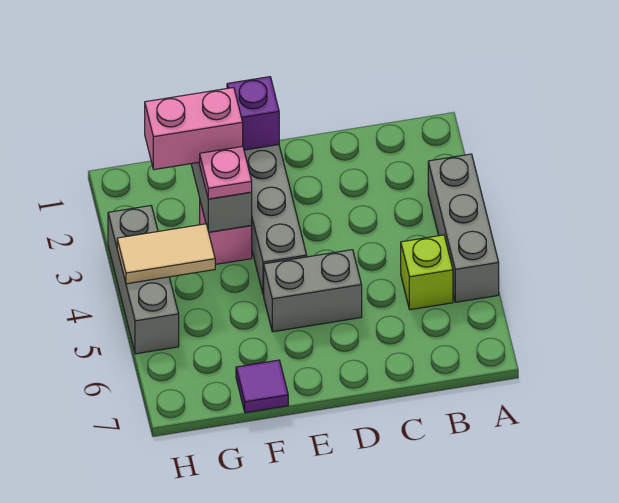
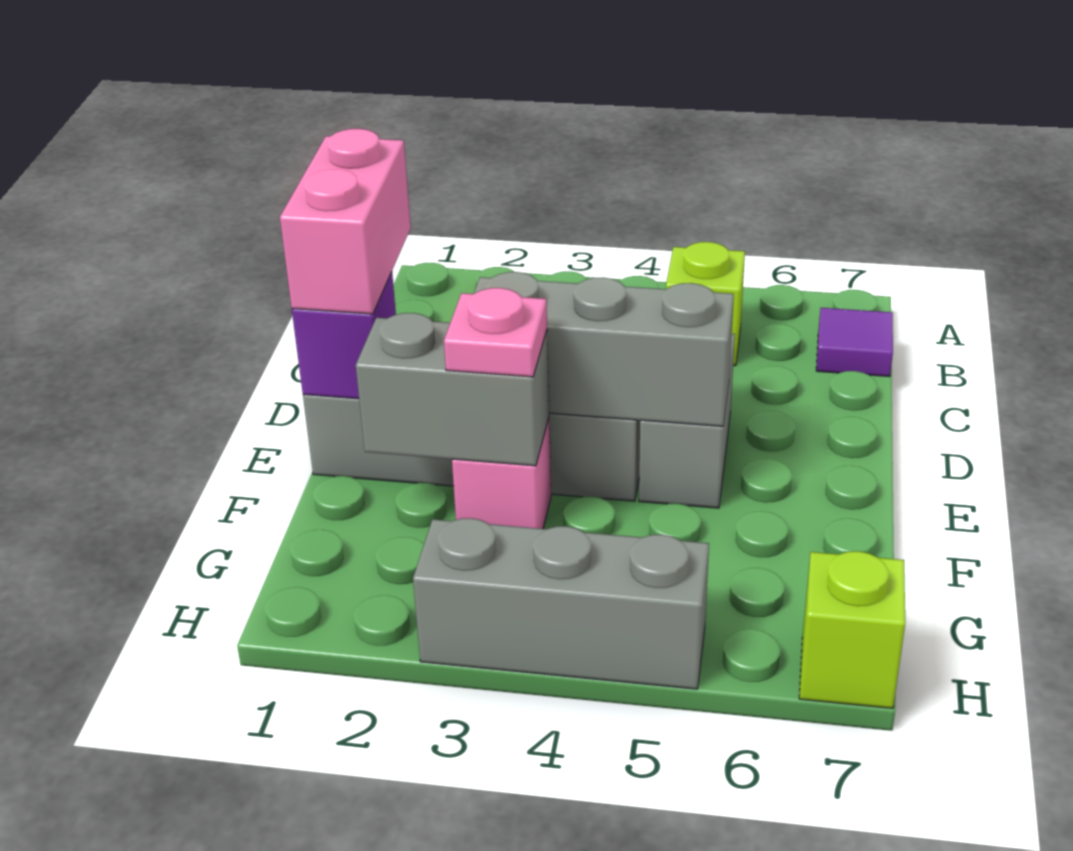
grey 1x3 brick [428,154,499,302] -> grey 1x3 brick moved to [474,272,734,426]
pink 1x2 brick [145,87,243,170] -> pink 1x2 brick moved to [280,129,411,314]
purple 1x1 tile [236,360,288,413] -> purple 1x1 tile moved to [816,308,893,377]
tan 1x2 tile [117,224,215,284] -> none
none -> lime 1x1 brick [799,551,905,708]

